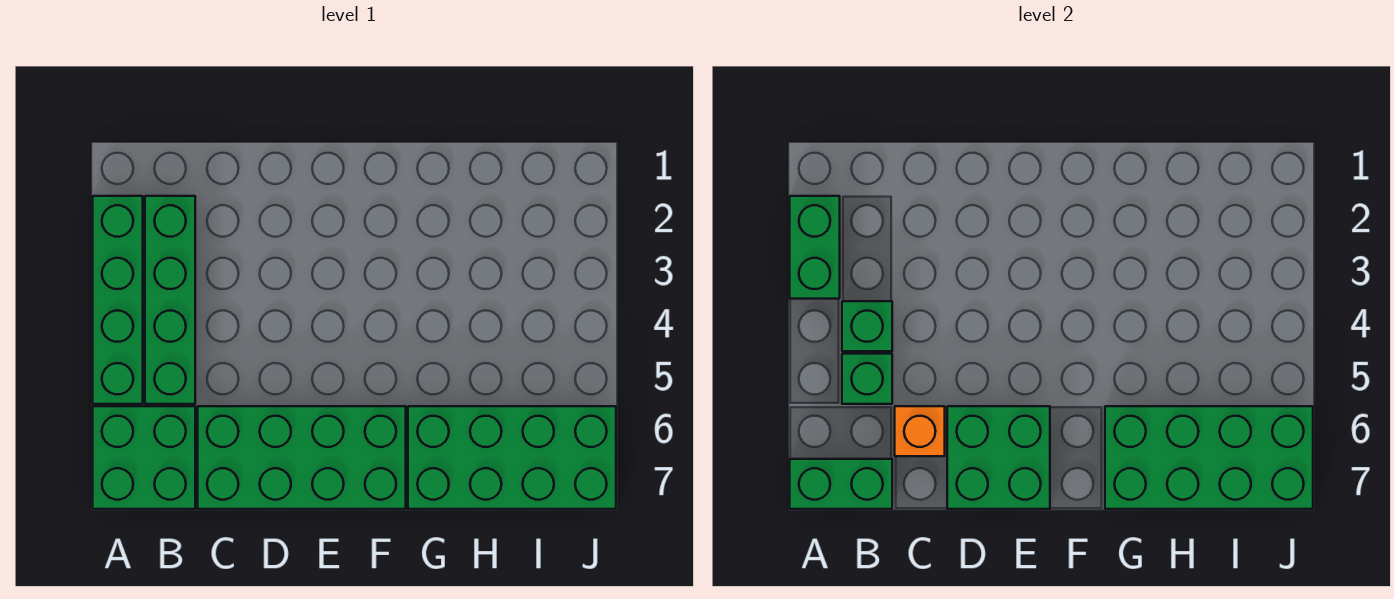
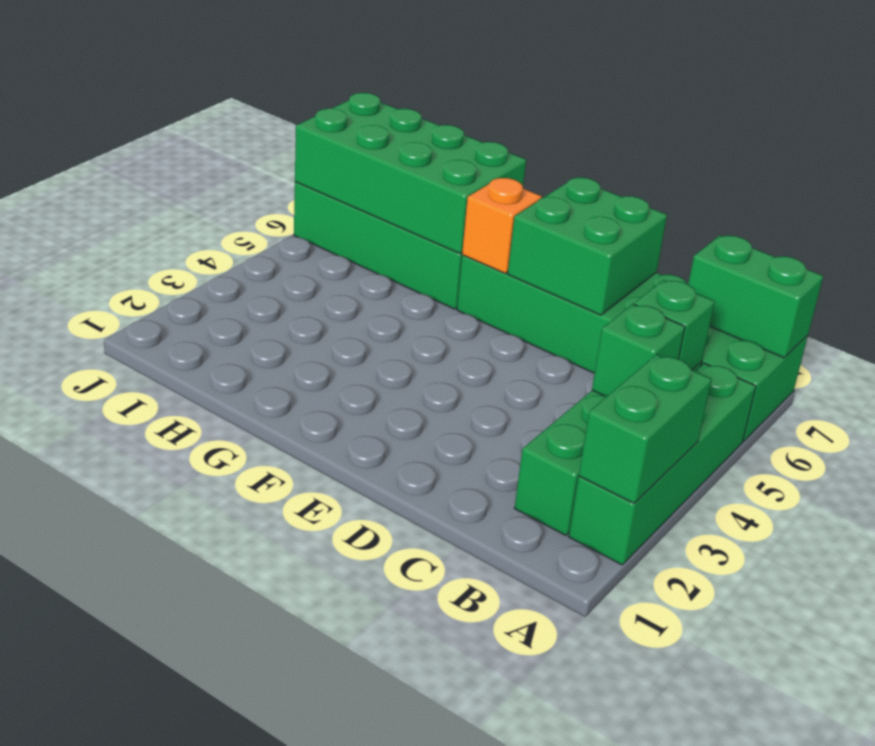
orange 1x1 brick [895,406,945,456] -> orange 1x1 brick moved to [462,178,542,273]

